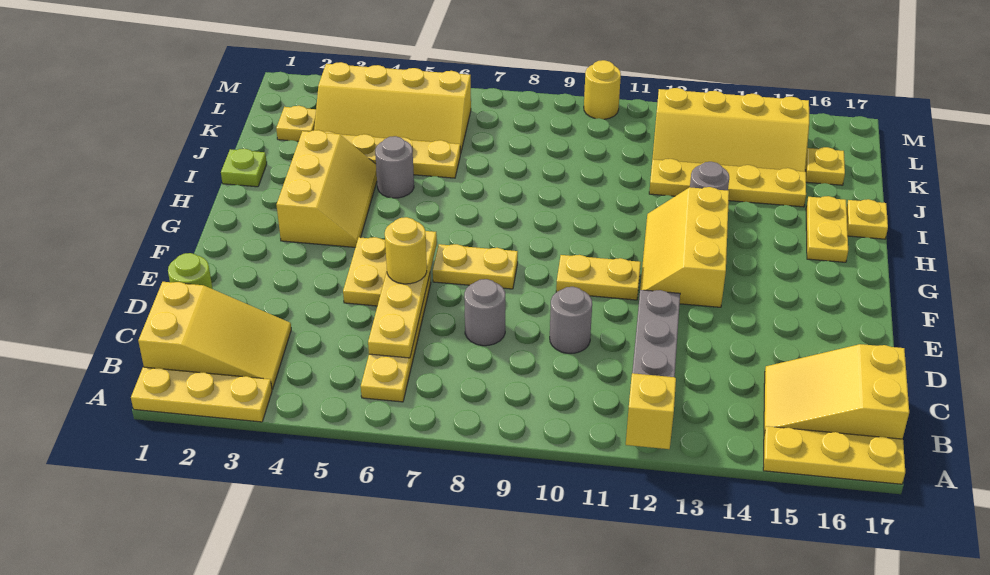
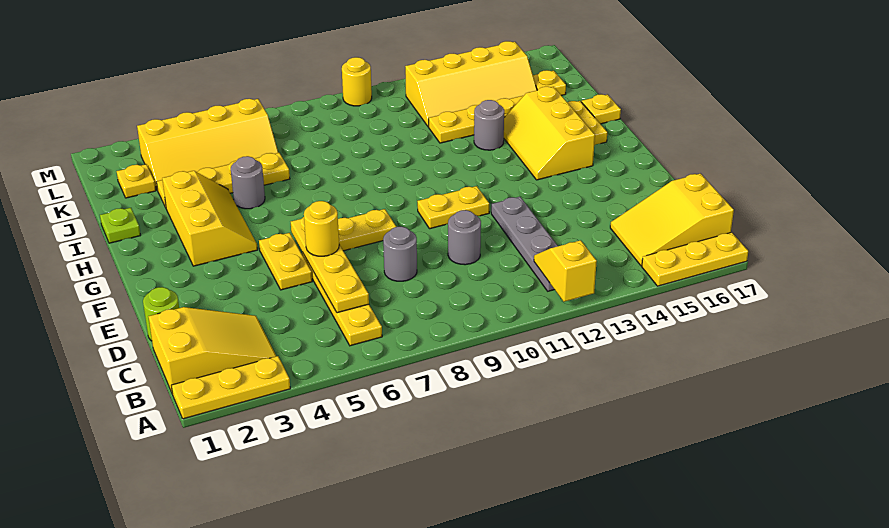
yellow 2x3 slope [640,187,729,307] -> yellow 2x3 slope moved to [504,87,595,180]

